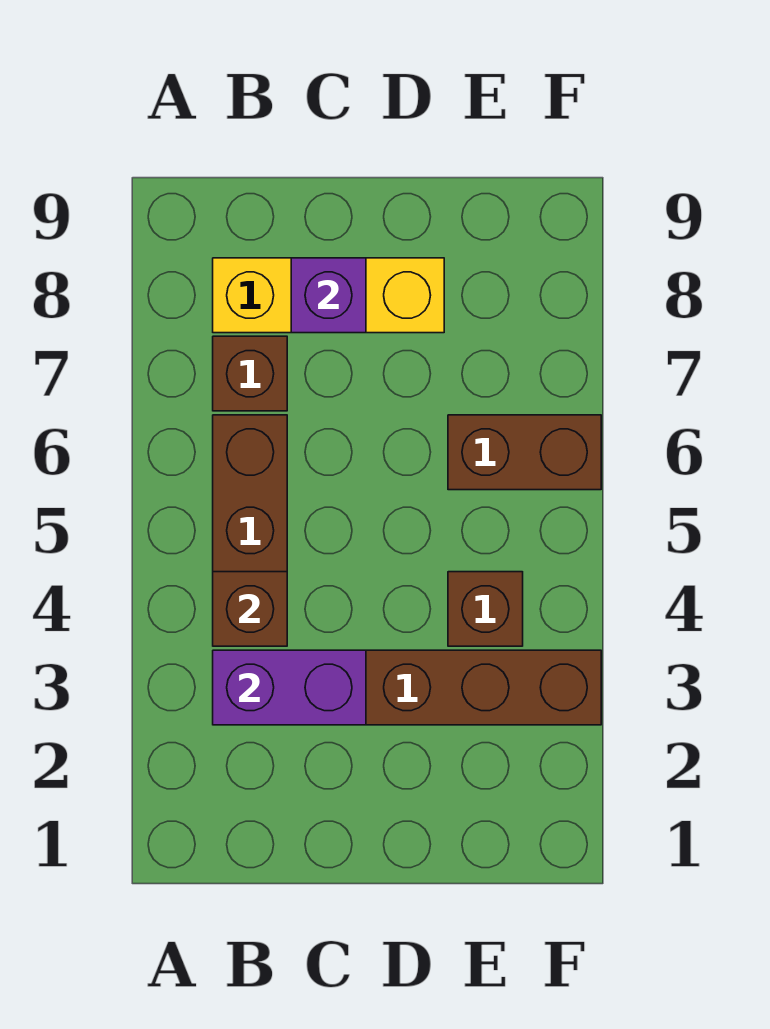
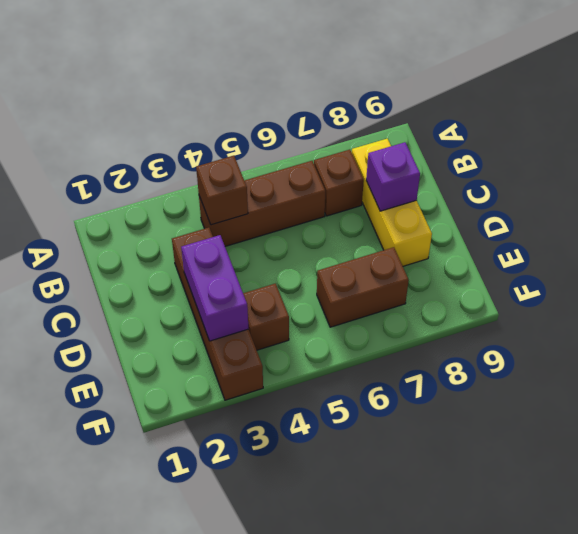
purple 1x2 brick [213,650,366,725] -> purple 1x2 brick moved to [181,235,249,341]
brown 1x2 brick [448,415,601,490] -> brown 1x2 brick turned to [317,247,409,327]

